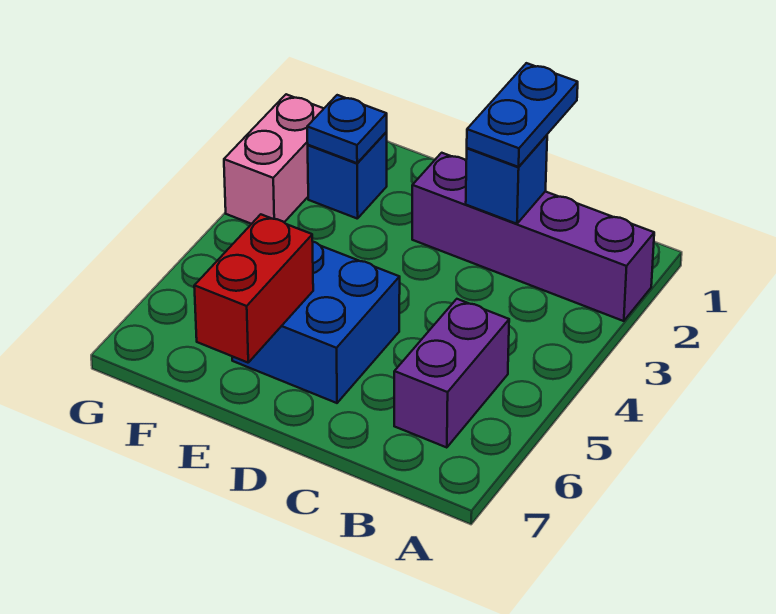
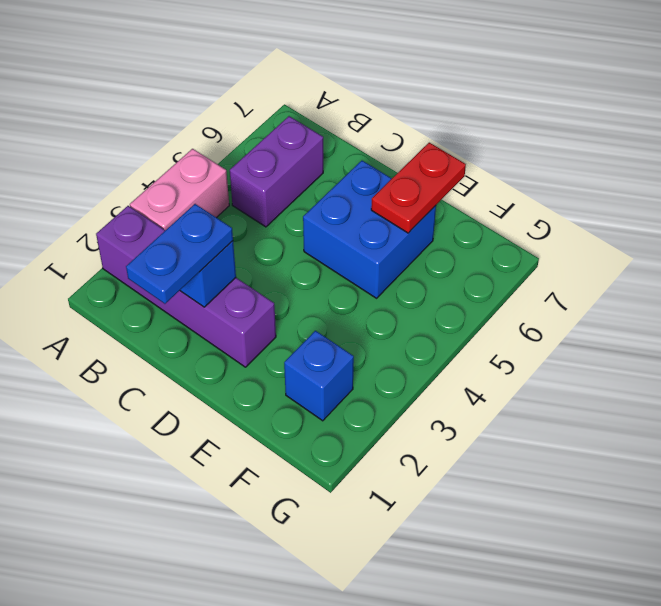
red 1x2 brick [194,214,313,363] -> red 1x2 plate [371,143,466,233]
blue 1x1 plate [307,95,387,163] -> none
pink 1x2 brick [224,94,324,224] -> pink 1x2 brick moved to [130,149,229,230]

